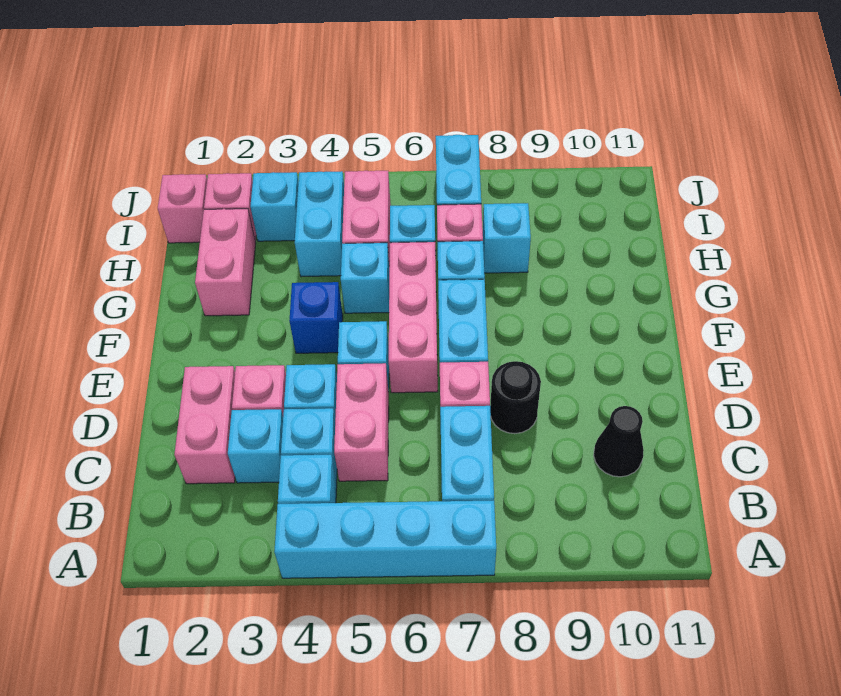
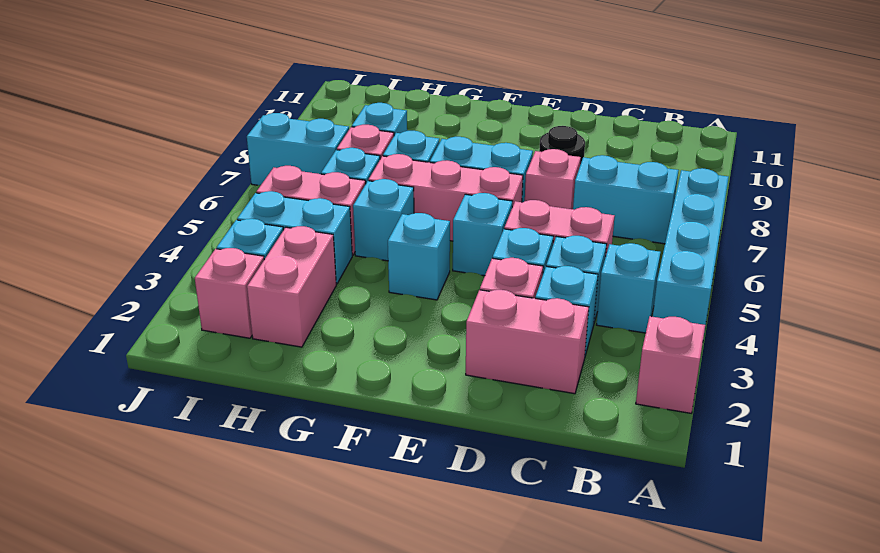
black 1x1 cone [594,406,644,477] -> none
blue 1x1 brick [289,282,343,353] -> cyan 1x1 brick [388,213,450,300]
pink 1x2 brick [195,209,256,316] -> pink 1x2 brick turned to [247,226,336,347]
pink 1x1 brick [158,174,207,243] -> pink 1x1 brick moved to [636,316,705,413]

